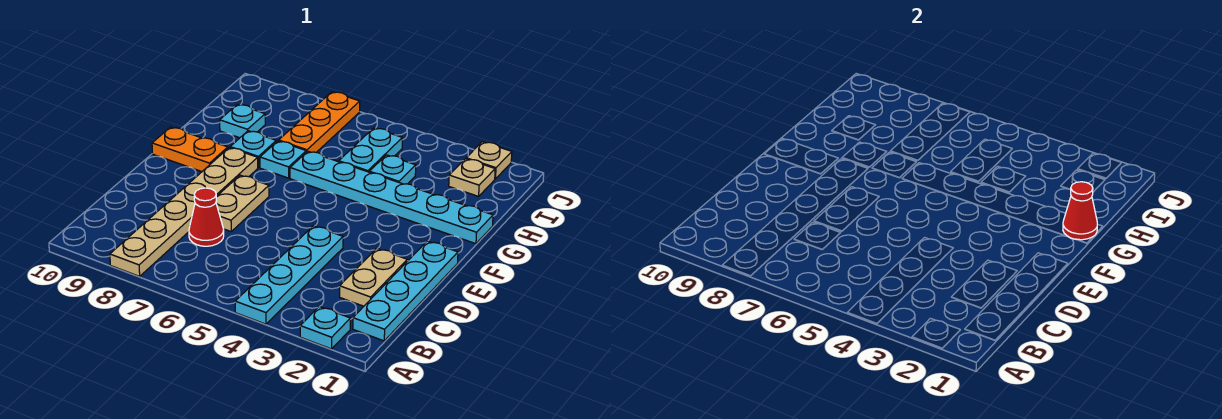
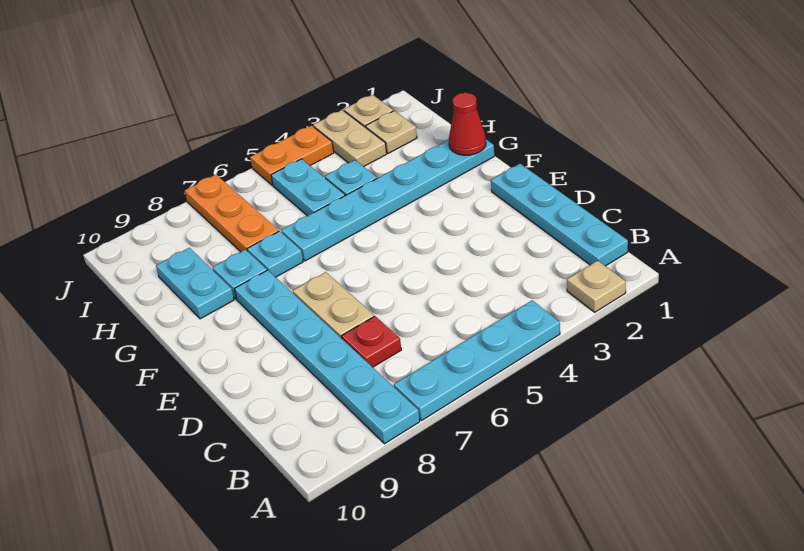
cyan 1x1 plate [300,307,350,349] -> tan 1x1 plate [567,261,626,312]
cyan 1x4 plate [235,226,343,324] -> cyan 1x4 plate turned to [394,300,560,420]
tan 1x6 plate [110,148,258,276] -> cyan 1x6 plate [234,270,420,444]
tan 1x2 plate [340,248,407,306] -> tan 1x2 plate moved to [313,110,387,167]
red 1x1 cone [189,188,224,246] -> red 1x1 plate [342,316,401,367]
orange 1x2 plate [152,127,228,172] -> orange 1x2 plate moved to [250,126,334,185]
cyan 1x1 plate [220,104,265,138] -> cyan 1x2 plate [156,248,234,319]

